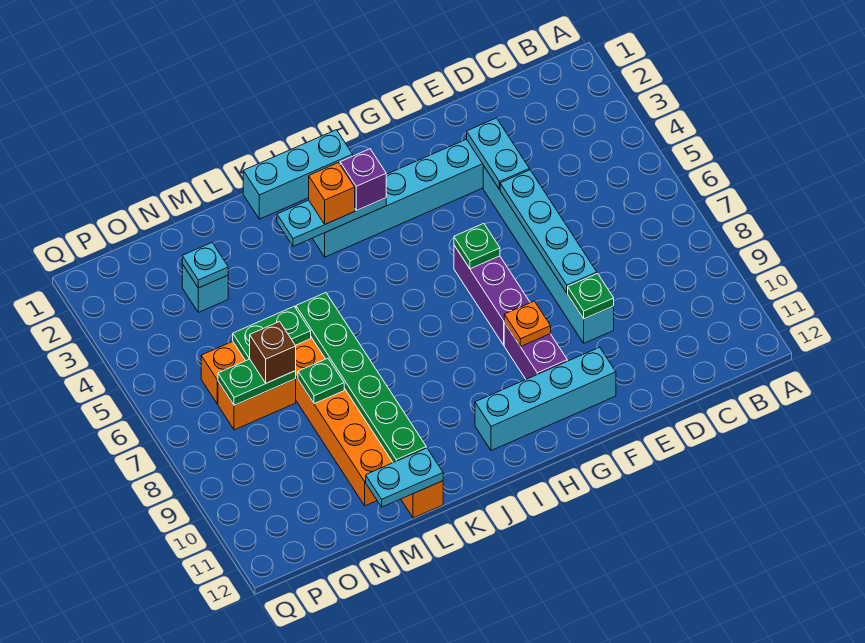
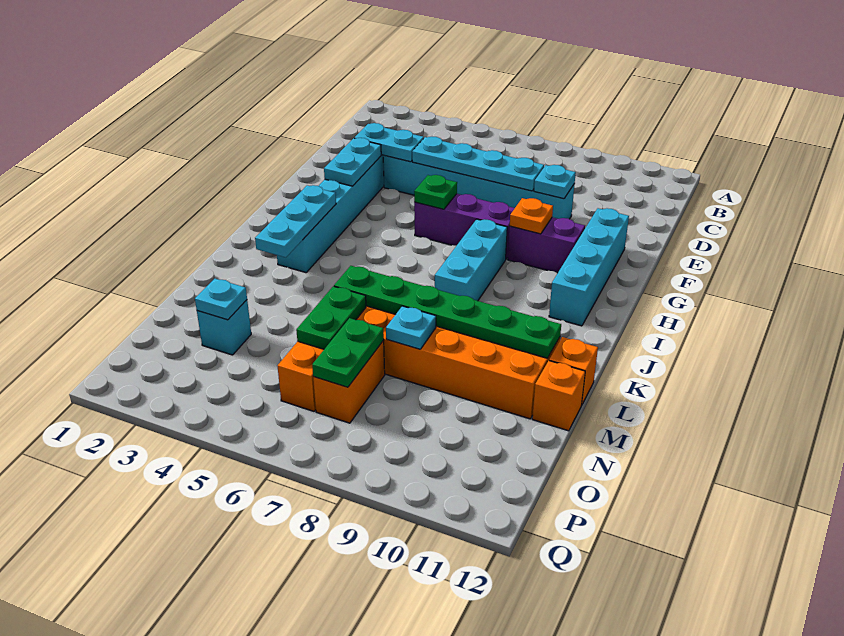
green 1x1 plate [568,274,614,319] -> cyan 1x1 plate [534,165,576,199]
cyan 1x3 brick [243,130,353,219] -> cyan 1x3 brick moved to [435,219,507,301]
purple 1x1 brick [340,149,386,211] -> none
orange 1x1 brick [309,163,355,224] -> orange 1x1 brick moved to [532,361,585,431]
cyan 1x2 plate [366,448,443,507] -> cyan 1x2 plate moved to [324,138,381,186]
green 1x1 plate [298,358,344,404] -> cyan 1x1 plate [386,306,436,349]
brown 1x1 brick [250,322,296,383] -> none

